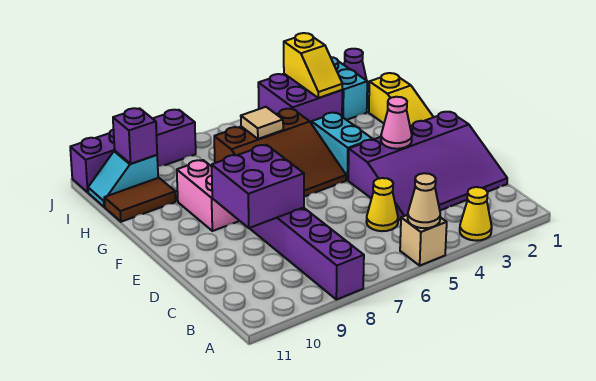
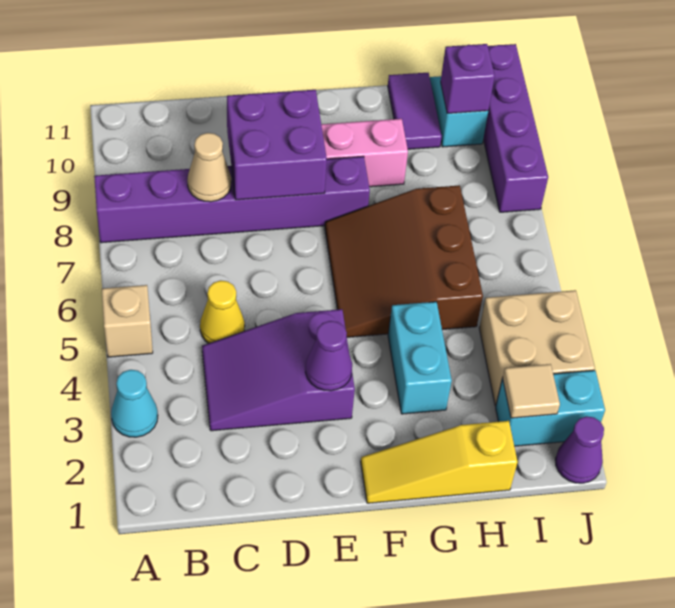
yellow 1x1 cone [460,187,492,241] -> cyan 1x1 cone [111,370,158,437]
tan 1x1 cone [408,173,440,228] -> tan 1x1 cone moved to [187,133,231,202]
purple 3x4 slope [348,112,507,220] -> purple 2x3 slope [202,309,355,431]
pink 1x1 cone [381,97,412,149] -> purple 1x1 cone [306,321,352,391]
cyan 1x2 brick [312,113,373,180] -> cyan 1x2 brick turned to [388,302,452,414]
tan 1x1 tile [241,107,283,139] -> tan 1x1 tile moved to [503,364,560,418]
brown 1x2 tile [104,178,176,222] -> purple 1x2 tile [388,73,442,149]
purple 2x2 brick [258,74,342,124] -> tan 2x2 brick [479,290,595,406]
yellow 1x2 slope [284,33,342,98] -> none

